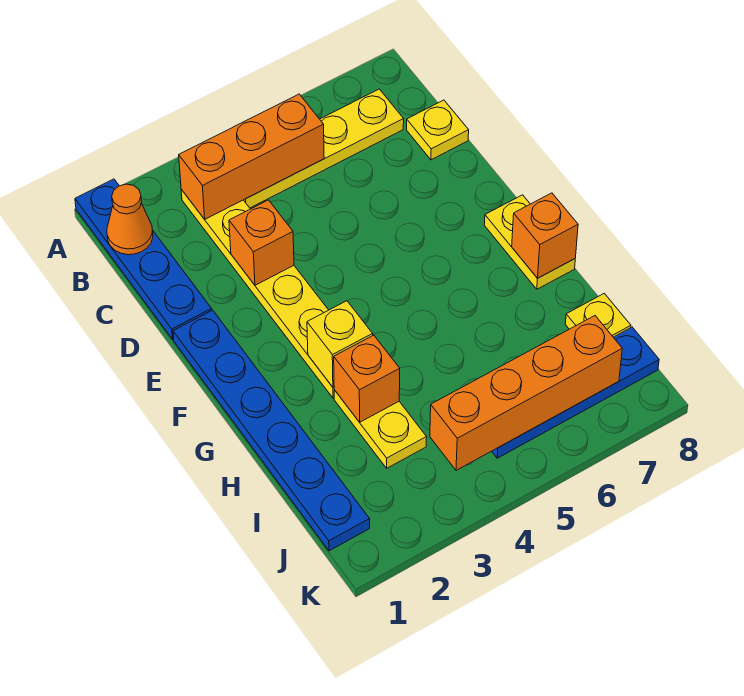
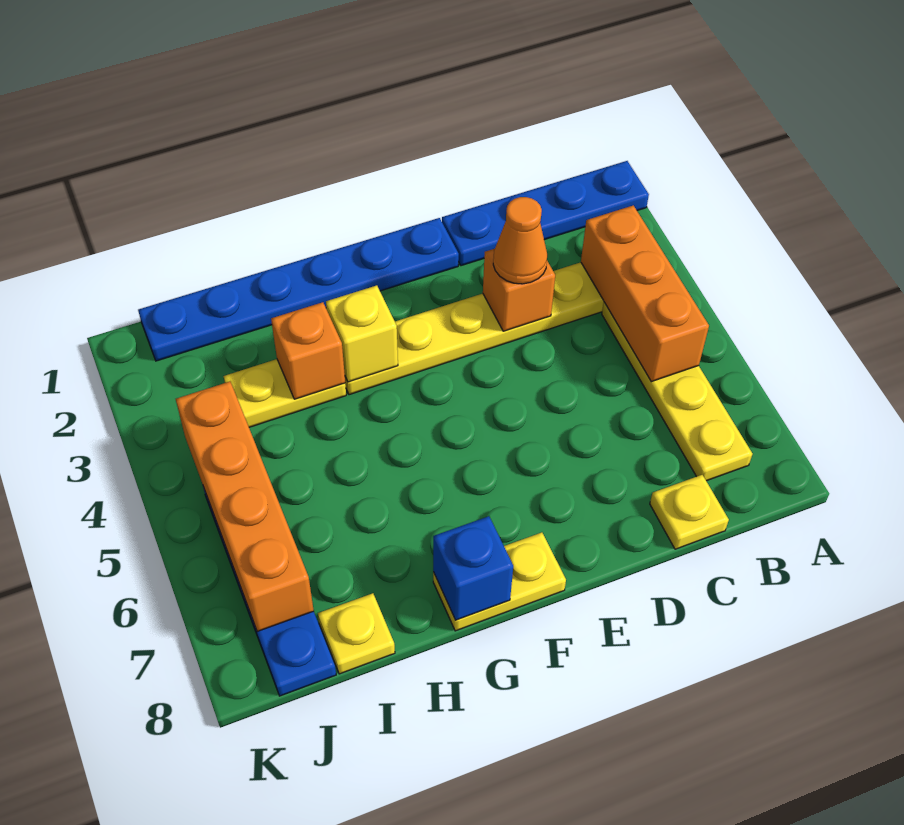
orange 1x1 cone [107,184,153,255] -> orange 1x1 cone moved to [493,197,547,284]
orange 1x1 brick [512,193,578,278] -> blue 1x1 brick [433,516,513,620]

